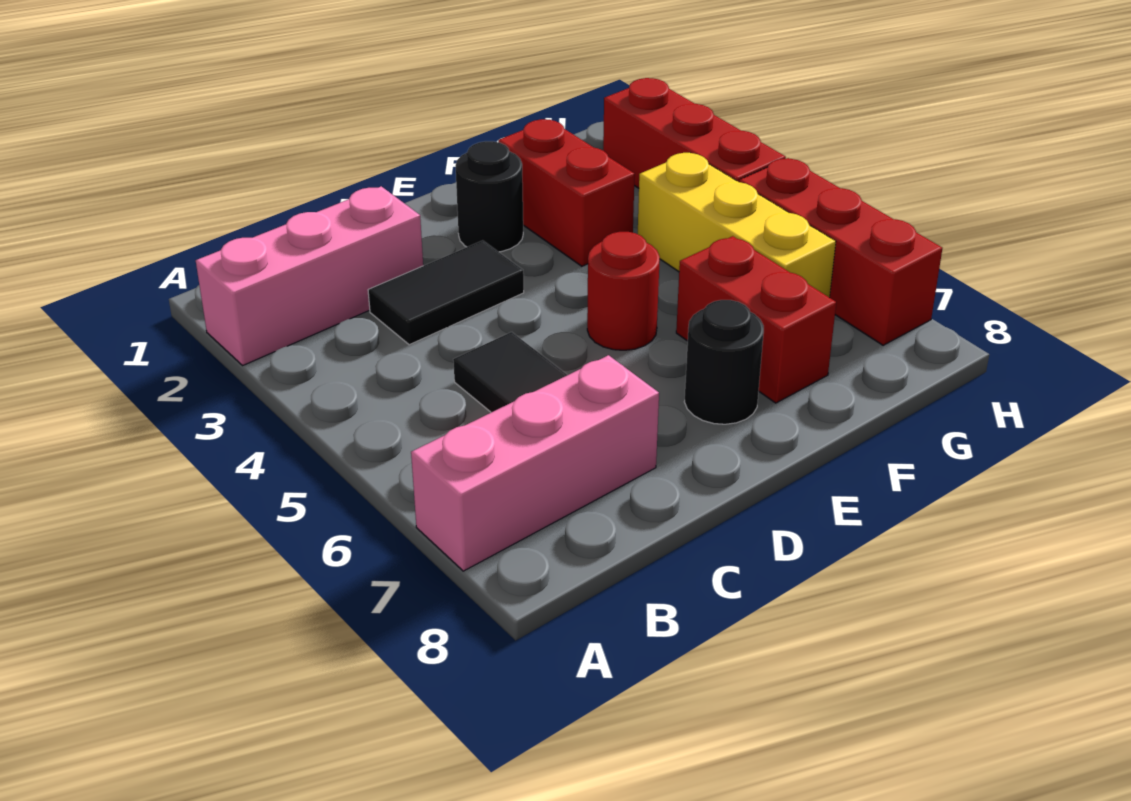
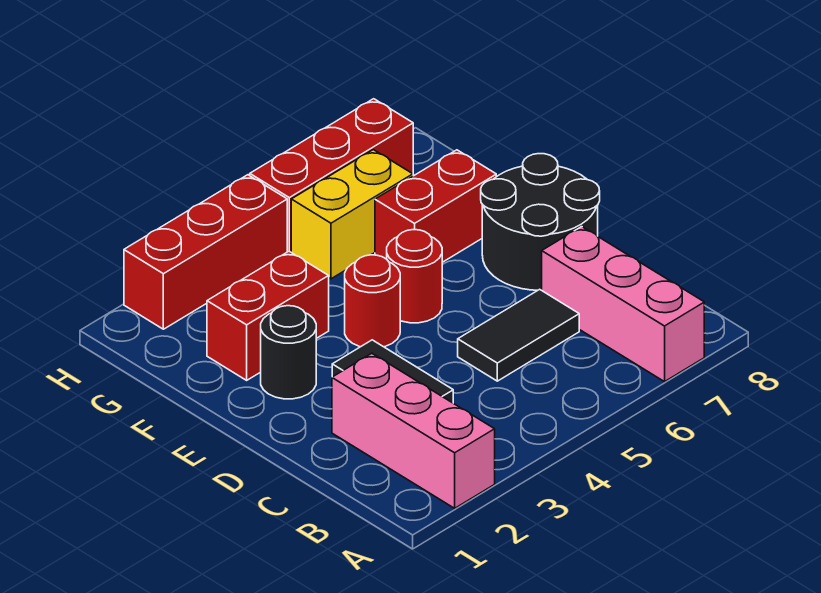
none -> red 1x1 round brick [345,255,400,347]
black 1x1 round brick [684,300,764,424] -> black 2x2 round brick [481,154,600,290]
yellow 1x3 brick [638,152,836,297] -> yellow 1x2 brick [291,150,413,279]

